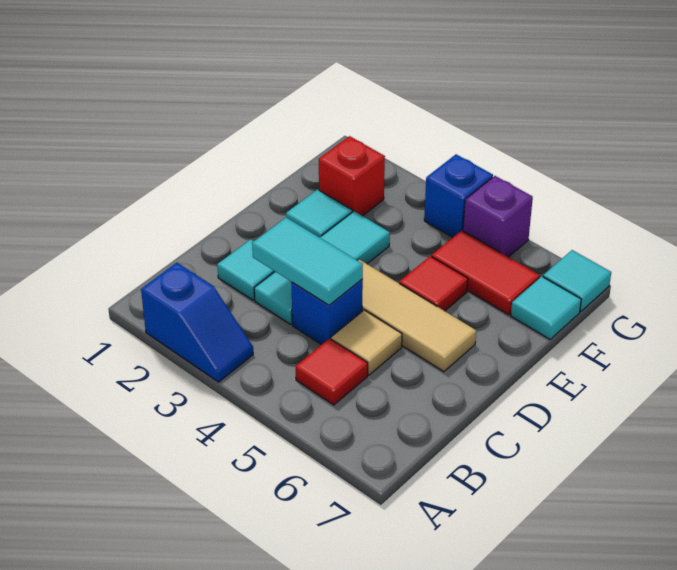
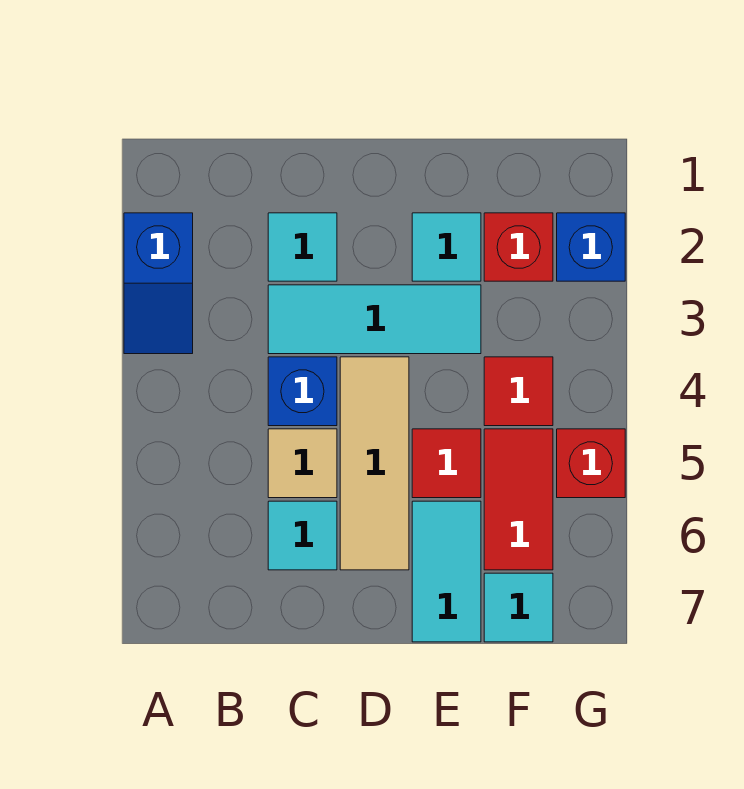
red 1x1 tile [296,338,368,405] -> red 1x1 tile moved to [484,357,553,426]
cyan 1x2 tile [252,217,363,305] -> cyan 1x2 tile moved to [412,501,481,642]
blue 1x1 brick [424,154,493,237] -> blue 1x1 brick moved to [557,213,625,281]
purple 1x1 brick [463,176,533,257] -> red 1x1 brick [557,429,625,498]
cyan 1x1 tile [543,250,611,312] -> cyan 1x1 tile moved to [268,501,337,570]

